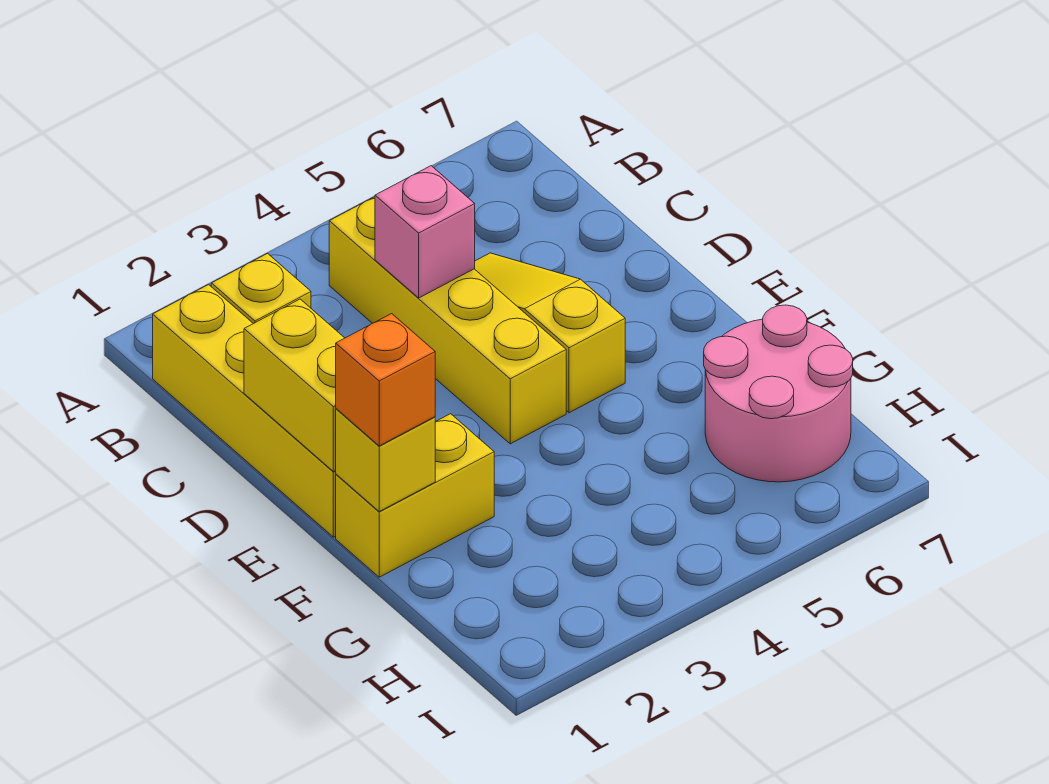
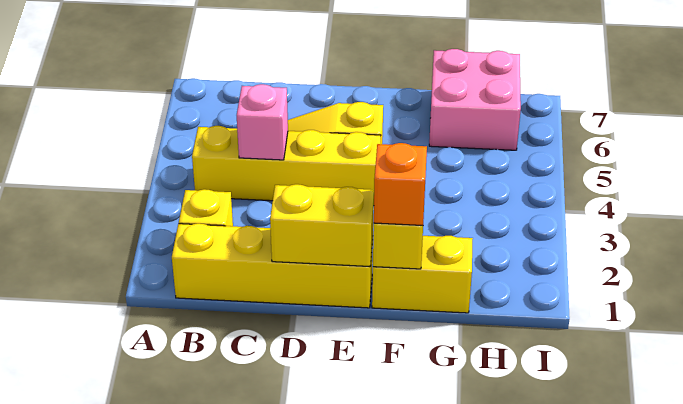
yellow 1x2 brick [336,414,494,577] -> yellow 1x2 brick turned to [372,236,473,313]
pink 2x2 round brick [704,305,853,482] -> pink 2x2 brick [429,49,521,150]

